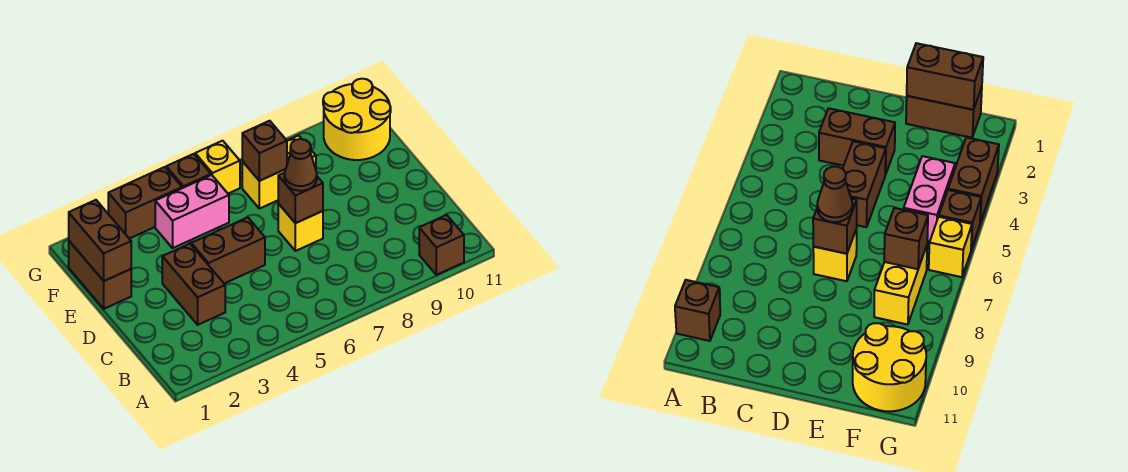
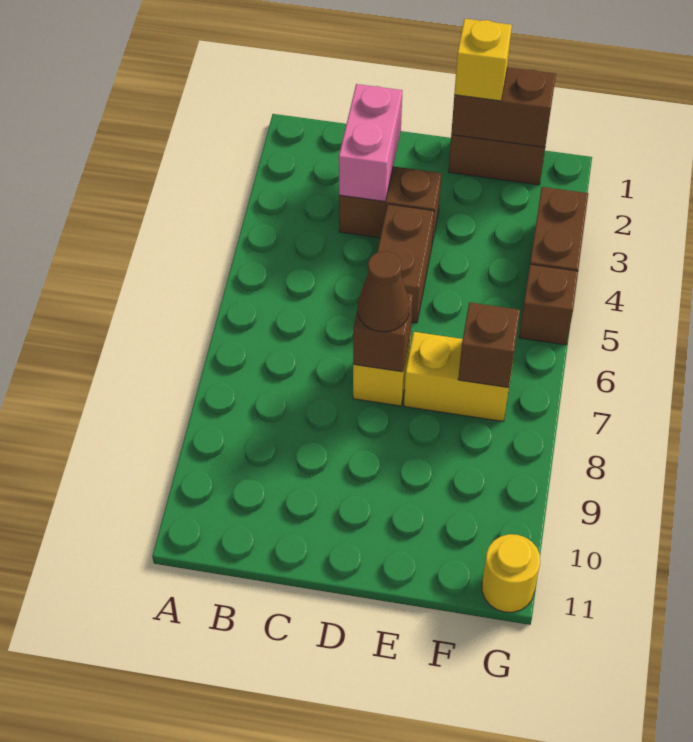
brown 1x1 brick [419,215,464,275] -> none
pink 1x2 brick [155,175,229,248] -> pink 1x2 brick moved to [339,84,403,202]
yellow 1x2 brick [242,135,316,209] -> yellow 1x2 brick turned to [404,332,511,422]
yellow 2x2 round brick [323,79,391,160] -> yellow 1x1 round brick [482,534,540,612]
yellow 1x1 brick [195,141,240,193] -> yellow 1x1 brick moved to [454,19,512,101]

